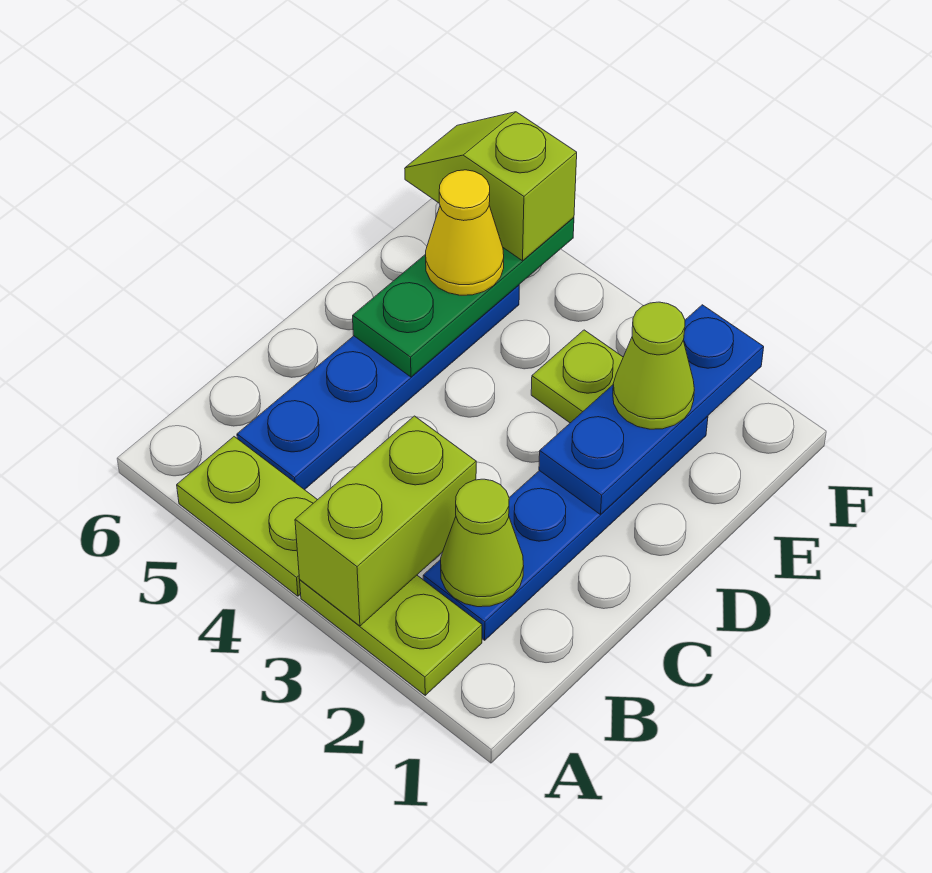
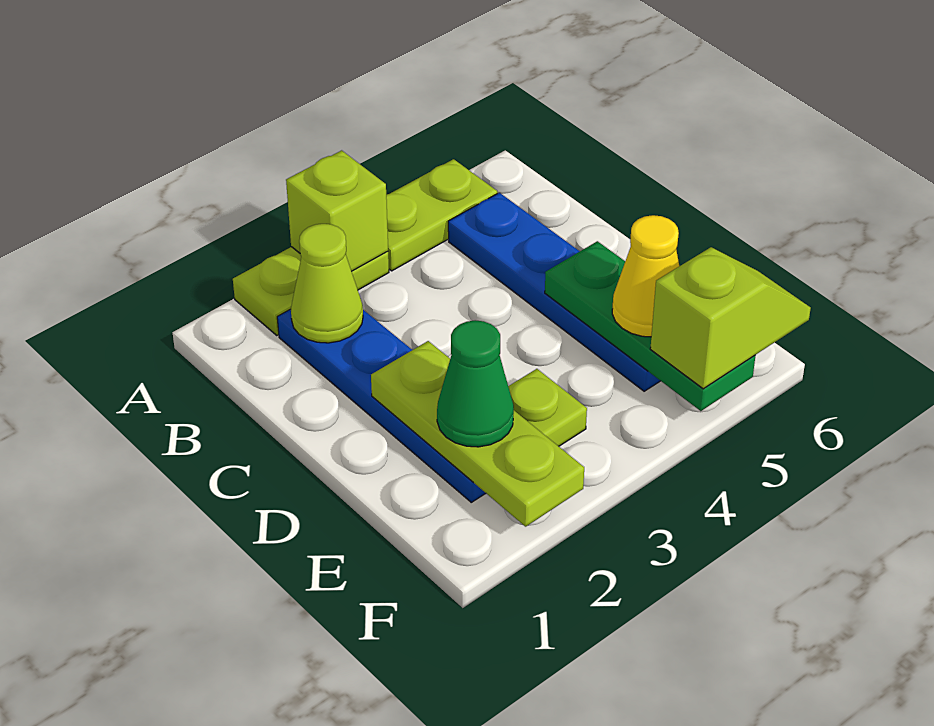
lime 1x2 brick [295,416,476,626] -> lime 1x1 brick [286,150,388,271]
blue 1x3 plate [539,305,764,515] -> lime 1x3 plate [371,341,584,527]
lime 1x1 cone [613,302,694,429] -> green 1x1 cone [437,320,514,447]

